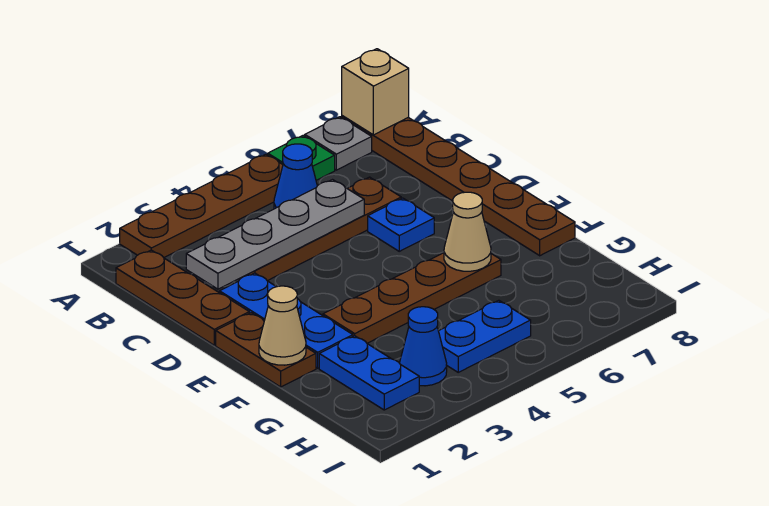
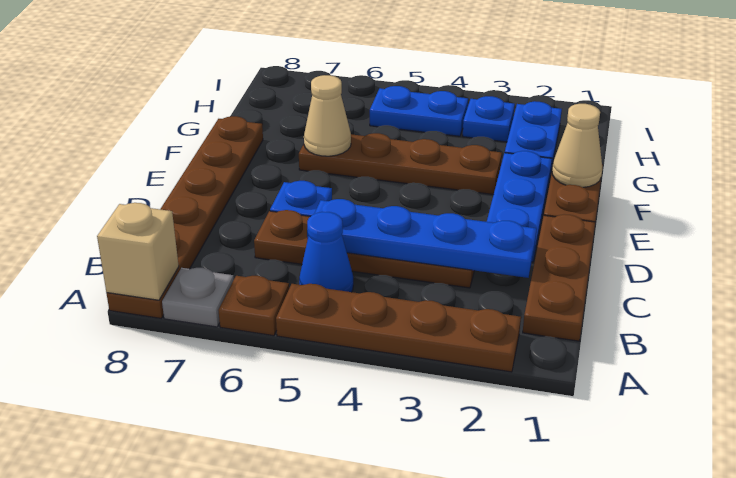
green 1x1 plate [268,136,335,180] -> brown 1x1 plate [218,276,289,336]
grey 1x4 plate [186,180,364,289] -> blue 1x4 plate [307,199,537,278]
blue 1x1 cone [400,307,447,386] -> blue 1x1 plate [463,96,515,142]

